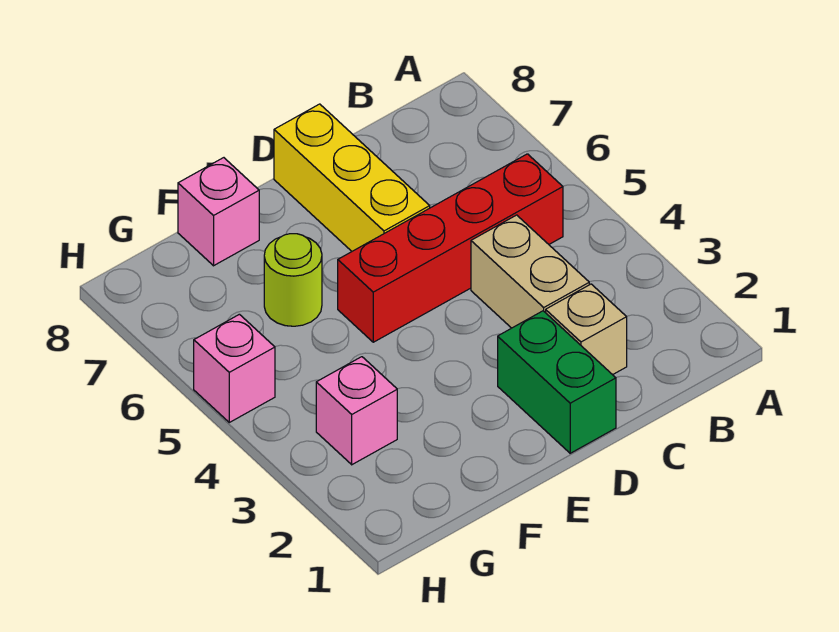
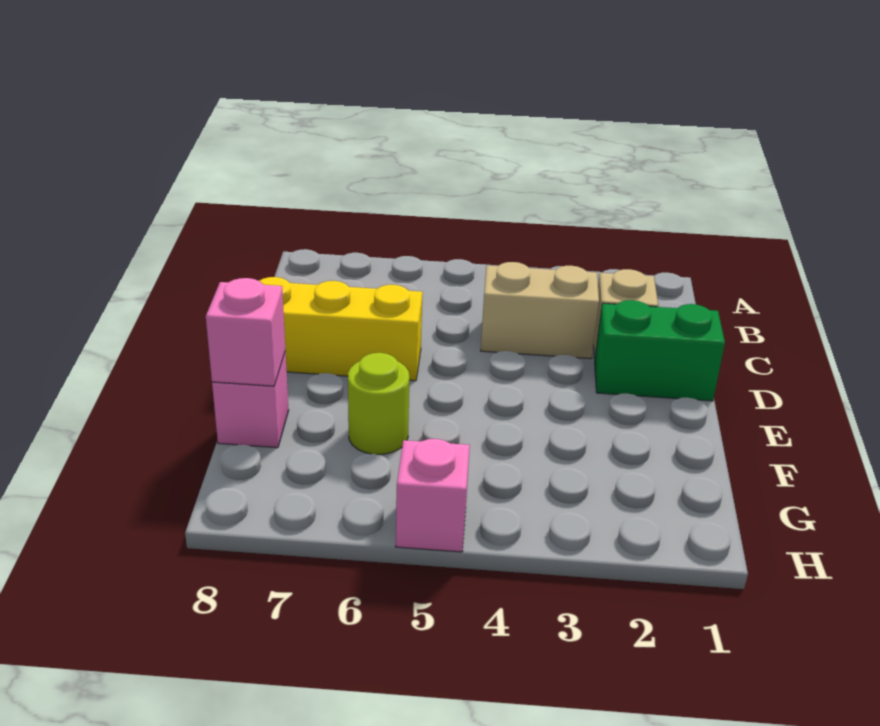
red 1x4 brick [338,154,563,342] -> none
pink 1x1 brick [316,357,397,465] -> pink 1x1 brick moved to [206,278,285,386]

